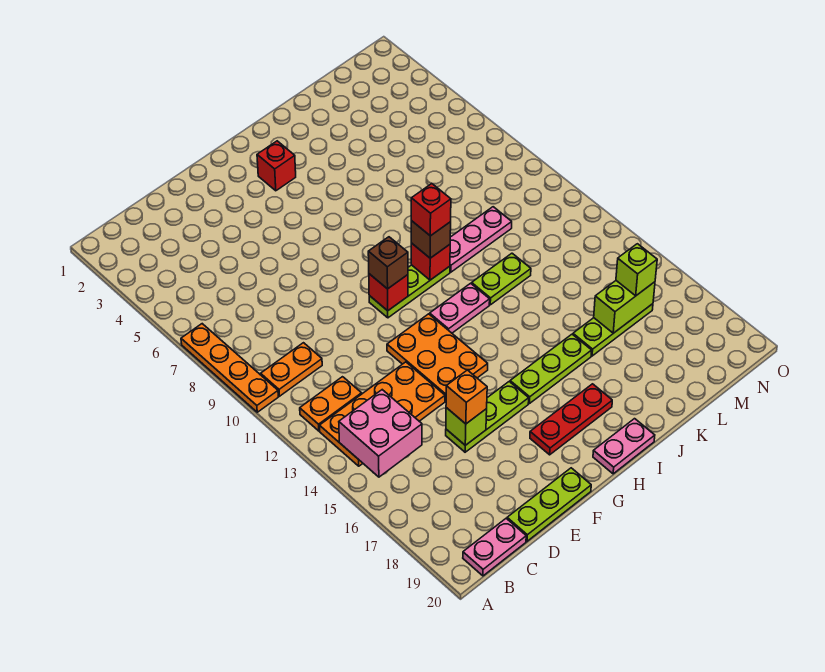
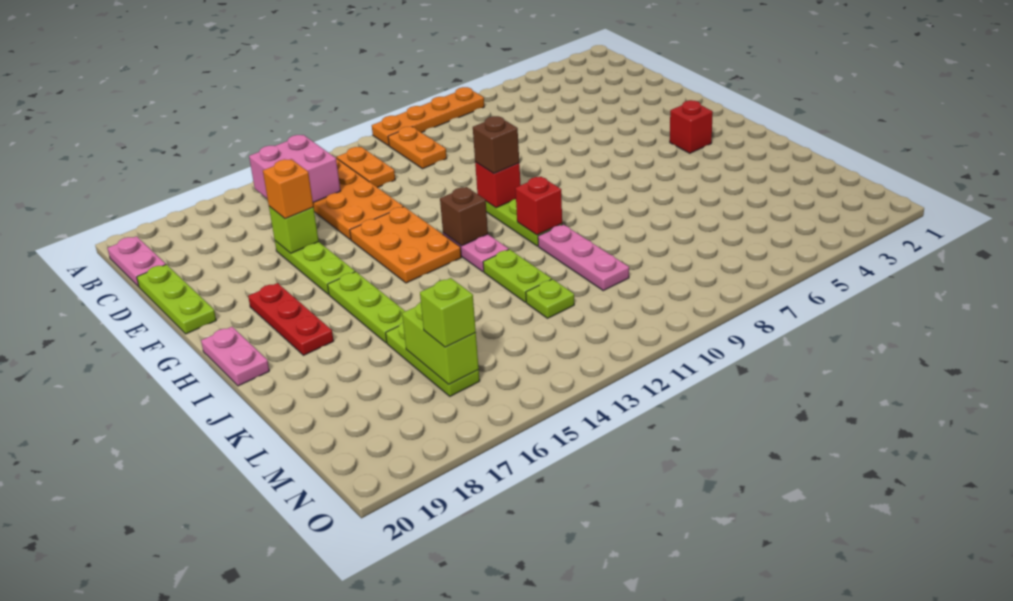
orange 2x3 plate [387,314,488,401] -> orange 2x3 plate turned to [350,207,461,283]
brown 1x1 brick [411,221,451,258] -> brown 1x1 brick moved to [440,187,488,246]
red 1x1 brick [411,184,451,236] -> none
none -> lime 1x1 plate [526,279,574,318]

